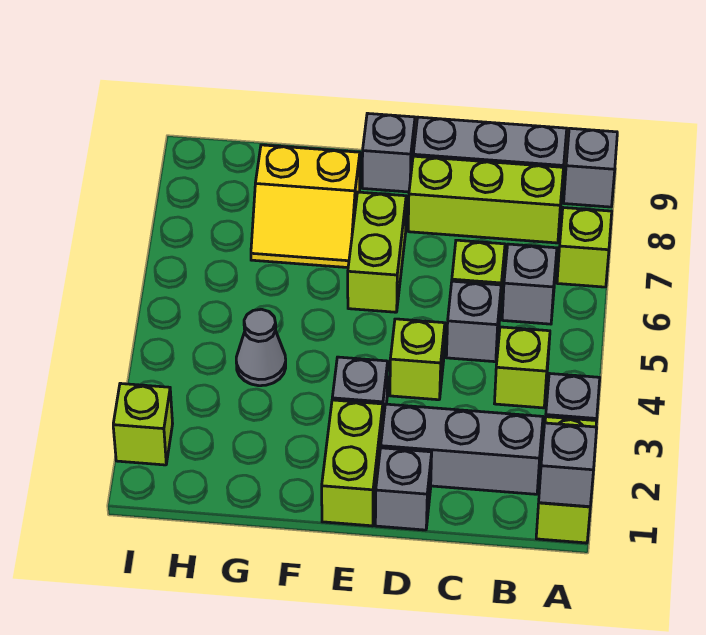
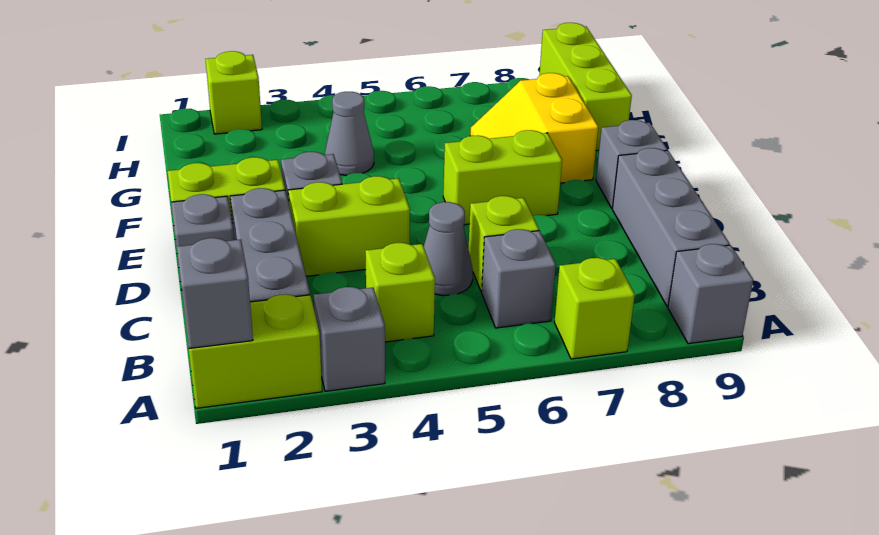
lime 1x3 brick [408,156,564,243] -> lime 1x3 brick moved to [539,23,632,150]
grey 1x1 brick [446,281,501,362] -> grey 1x1 cone [424,202,473,296]
lime 1x1 brick [390,319,445,400] -> lime 1x2 brick [288,176,410,276]

